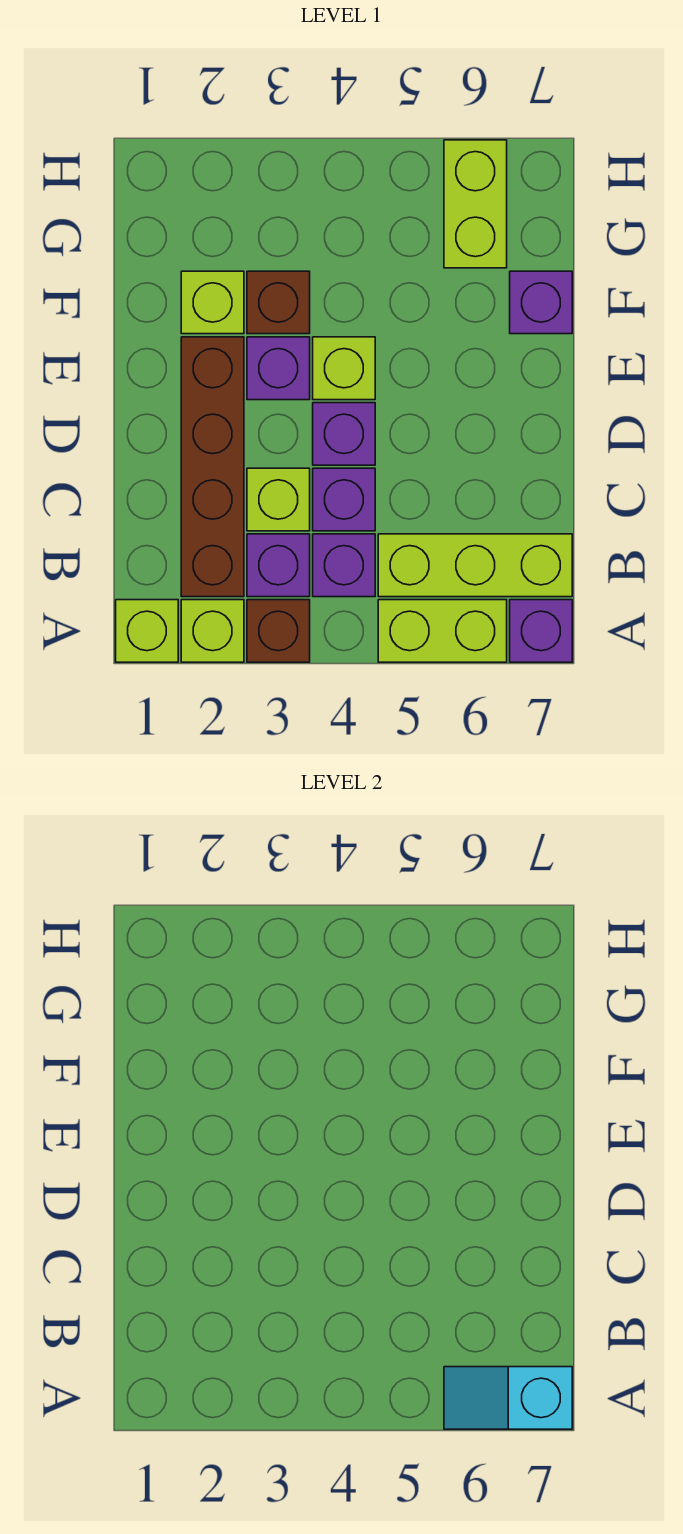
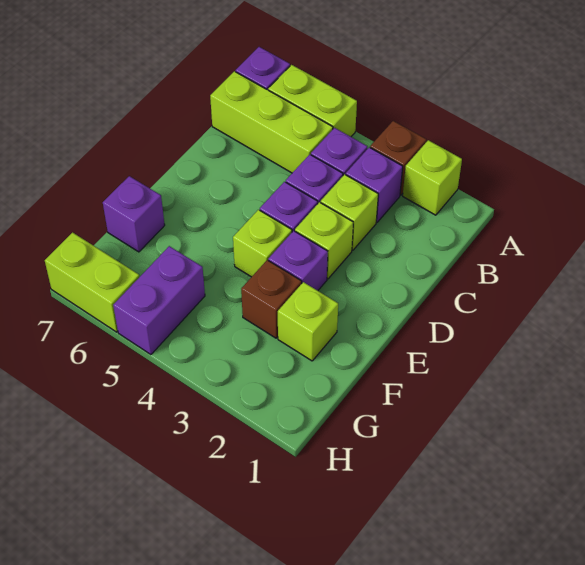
lime 1x1 brick [116,600,178,662] -> lime 1x1 brick moved to [295,202,353,279]
cyan 1x2 slope [444,1367,572,1429] -> none
brown 1x4 brick [181,337,244,597] -> none
none -> purple 1x2 brick [113,246,205,354]
lime 1x2 brick [444,140,507,268] -> lime 1x2 brick turned to [45,232,139,332]

